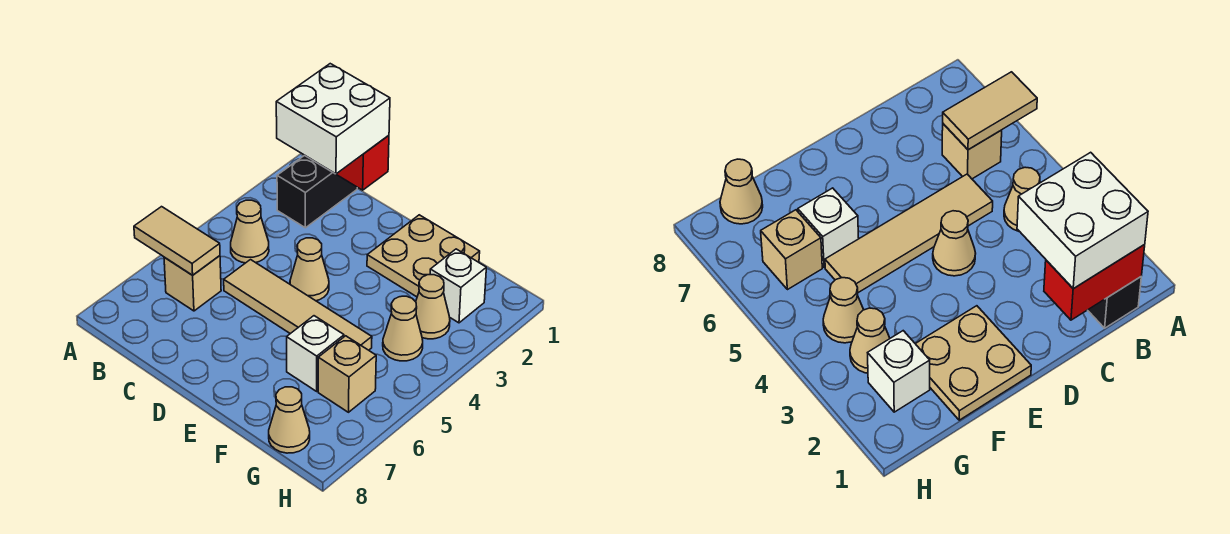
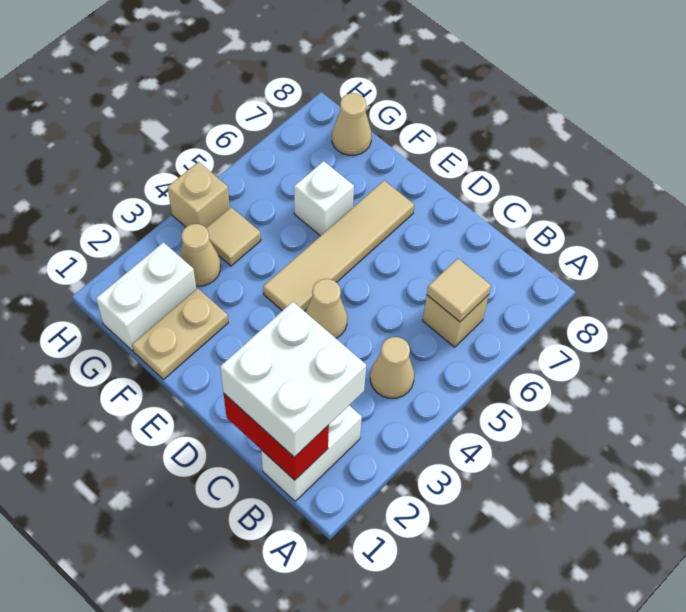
tan 1x2 tile [134,207,220,275] -> tan 1x1 tile [427,258,491,322]
black 1x2 brick [277,155,357,228] -> white 1x2 brick [261,406,362,501]
tan 1x4 tile [224,260,372,350] -> tan 1x4 tile turned to [263,181,414,311]
tan 2x2 plate [367,215,480,297] -> tan 1x2 plate [132,288,228,379]
white 1x1 brick [430,249,486,323] -> white 1x2 brick [96,242,196,351]
tan 1x1 cone [383,296,423,361] -> tan 1x1 tile [207,207,261,266]
tan 1x1 brick [318,336,376,412] -> tan 1x1 brick moved to [168,162,230,228]

